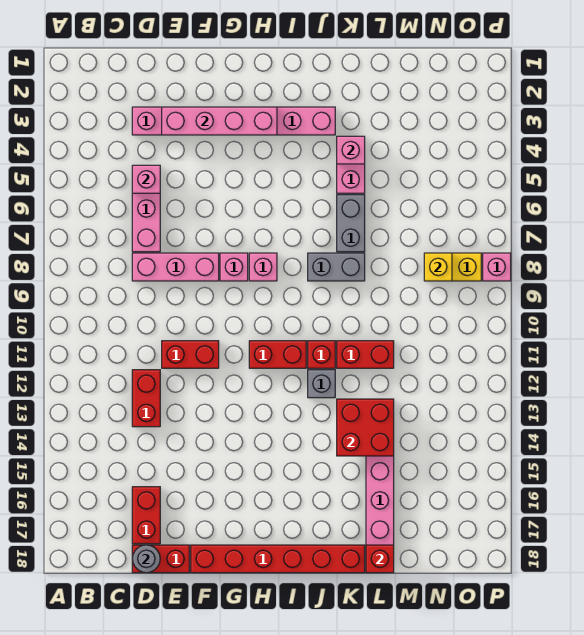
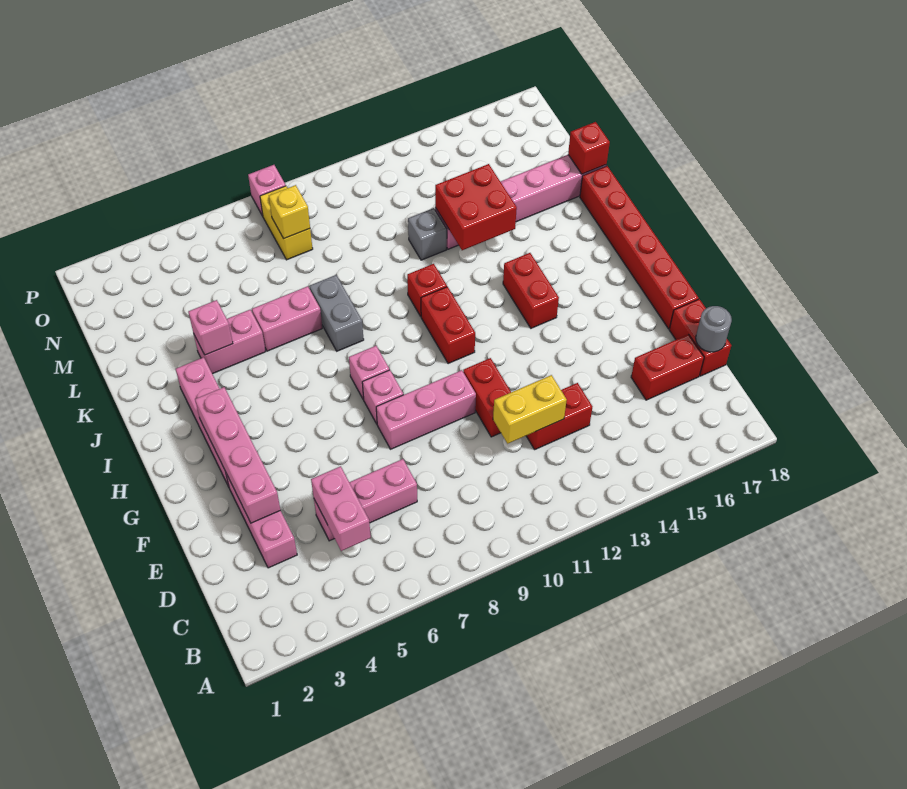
pink 1x1 brick [132,165,160,193] -> pink 1x2 brick [311,466,371,551]
pink 1x3 brick [132,253,219,281] -> pink 1x3 brick turned to [376,370,476,449]
none -> yellow 1x2 brick [493,375,567,444]
grey 1x1 brick [308,370,335,398] -> grey 1x1 brick moved to [408,208,447,260]
grey 1x2 brick [337,195,365,252] -> pink 1x2 brick [252,286,322,351]
red 1x2 brick [337,341,394,368] -> red 1x2 brick moved to [503,253,559,328]

